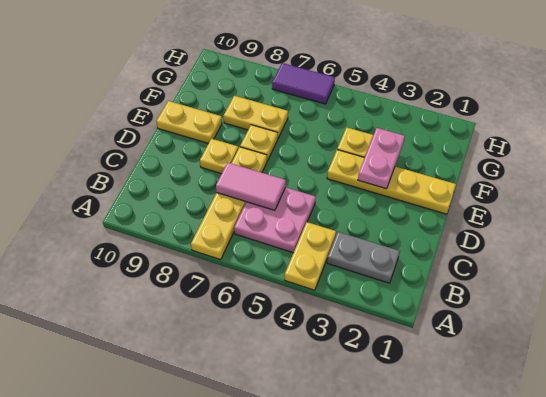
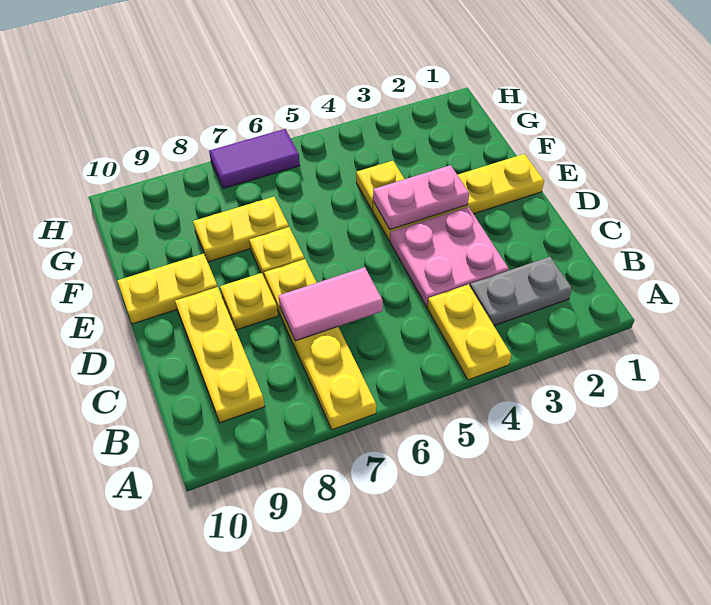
pink 2x2 plate [234,187,316,253] -> pink 2x2 plate moved to [390,207,509,307]
none -> yellow 1x3 plate [175,287,265,423]
pink 1x2 plate [358,128,405,189] -> pink 1x2 plate turned to [373,165,469,230]

